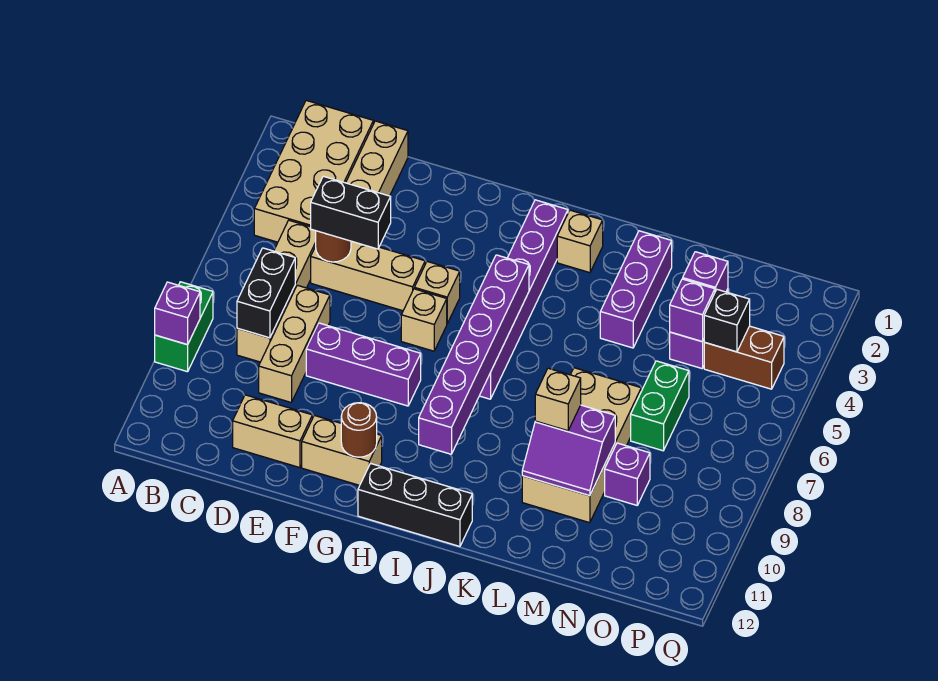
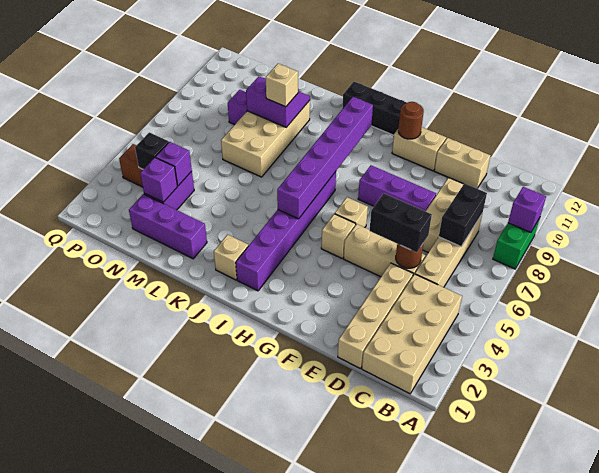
purple 1x3 brick [600,231,672,348] -> purple 1x3 brick turned to [129,194,207,259]
green 1x2 brick [631,361,689,451] -> none

